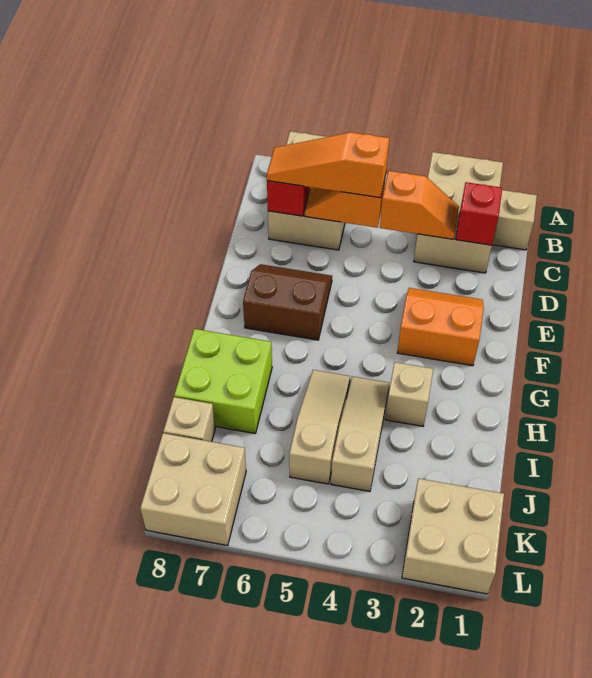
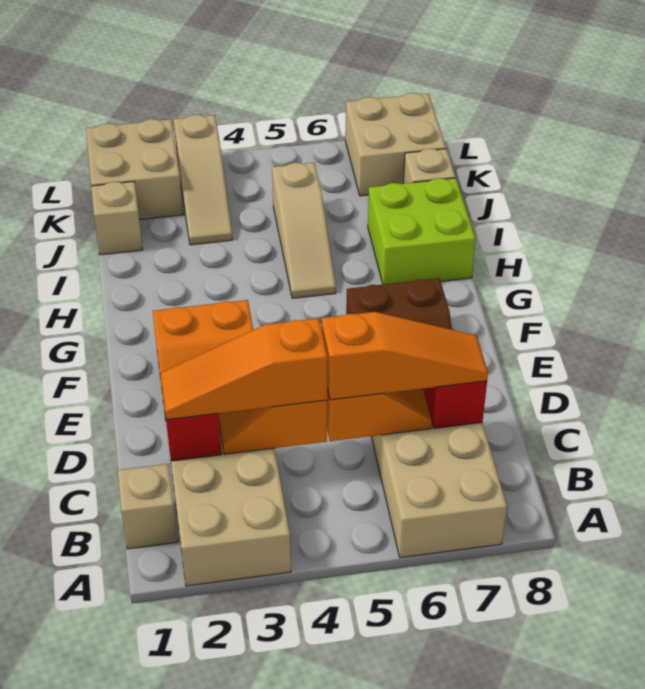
none -> orange 1x3 slope [161,318,327,420]
tan 1x1 brick [385,362,433,426] -> tan 1x1 brick moved to [91,182,143,255]
tan 1x3 slope [331,376,390,492] -> tan 1x3 slope moved to [174,115,232,245]

